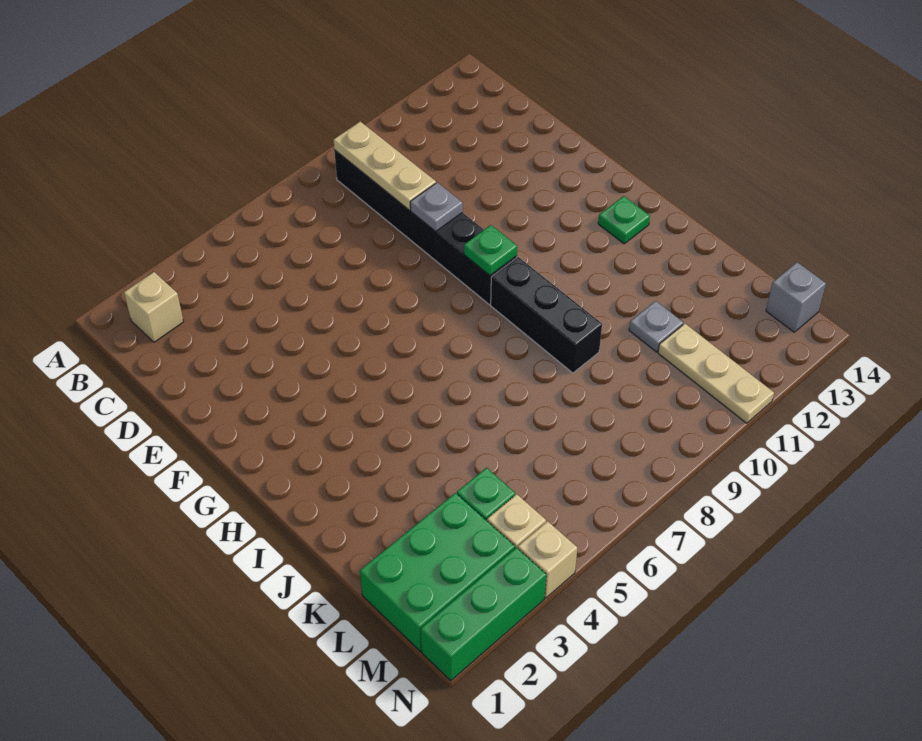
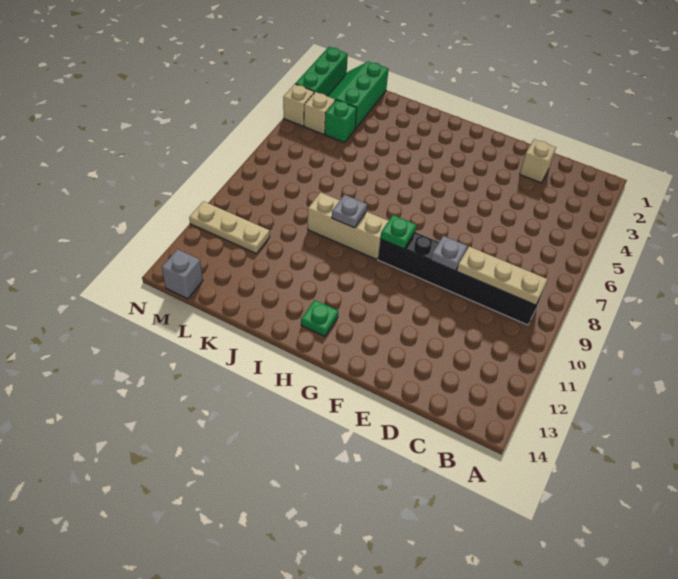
tan 1x1 brick [124,272,183,342] -> tan 1x1 brick moved to [520,139,556,183]
black 1x3 brick [491,257,602,373] -> tan 1x3 brick [308,192,388,259]
grey 1x1 plate [629,301,683,352] -> grey 1x1 plate moved to [332,195,367,228]
green 2x3 brick [360,493,515,651] -> green 2x3 slope [327,61,389,129]

